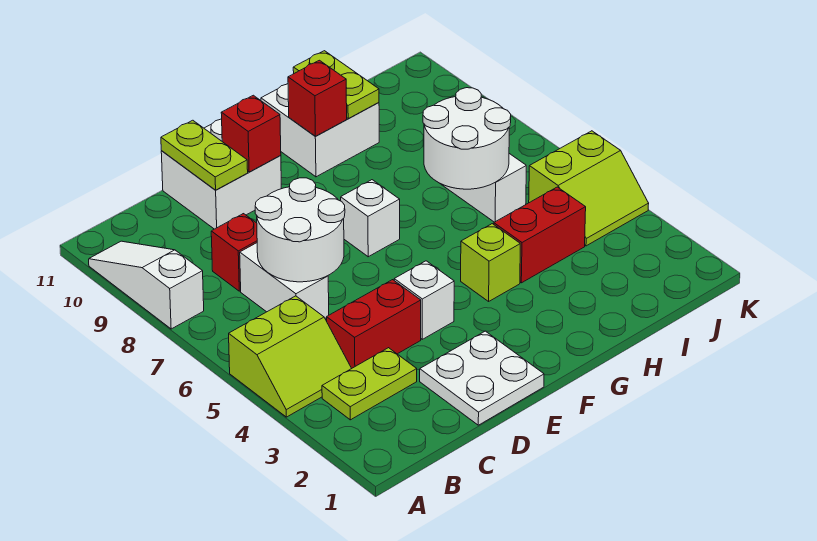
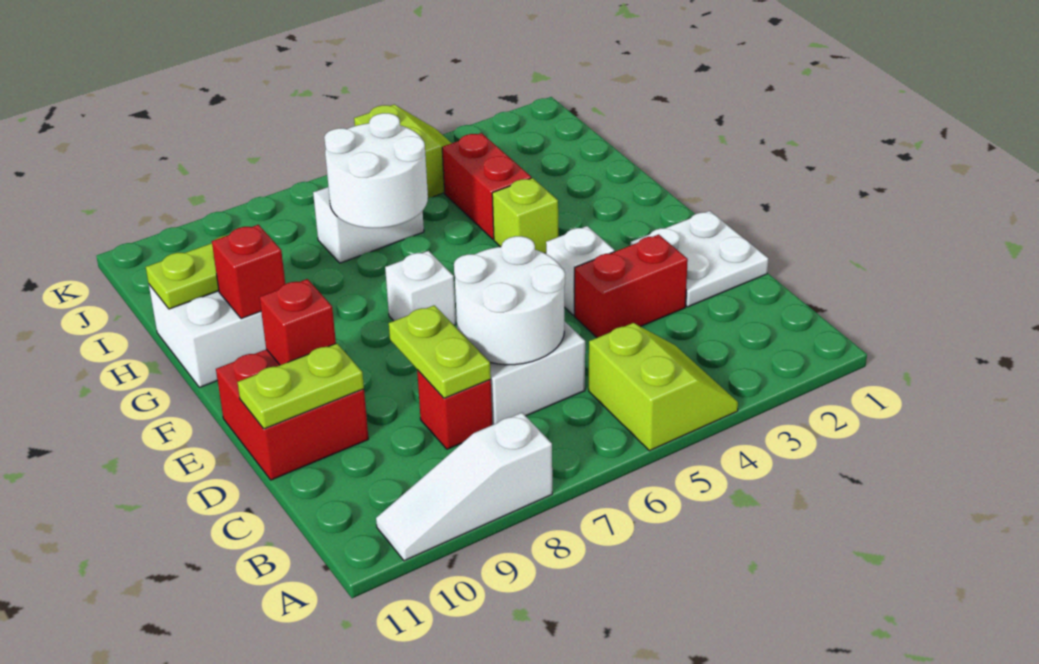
lime 1x2 plate [322,348,417,420] -> lime 1x2 plate moved to [389,305,491,398]
red 1x2 brick [327,280,421,368] -> red 1x2 brick turned to [575,235,688,338]
white 2x2 brick [161,119,281,229] -> red 2x2 brick [216,349,368,480]

